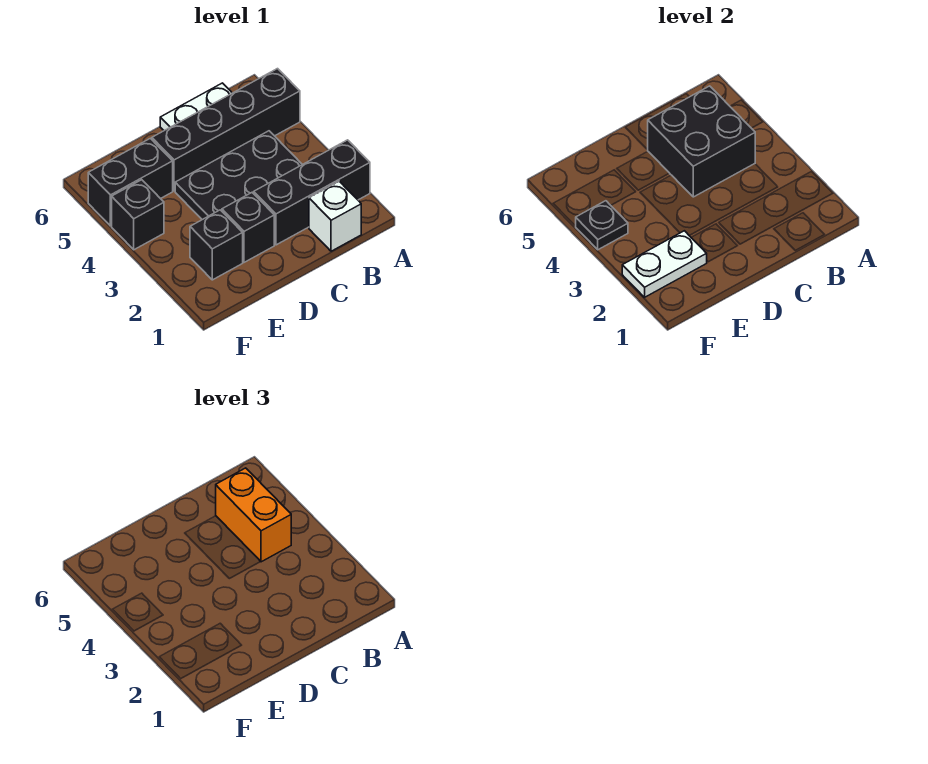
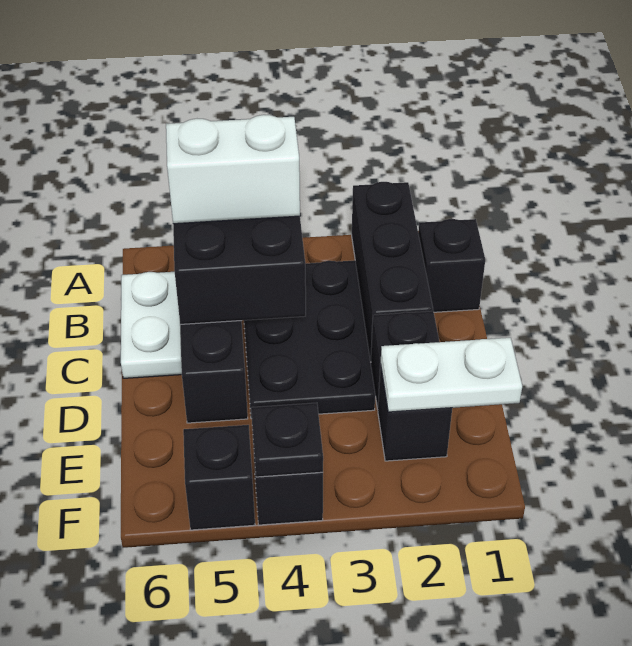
white 1x1 brick [309,181,361,251] -> black 1x1 brick [418,219,485,312]
orange 1x2 brick [216,468,291,562] -> white 1x2 brick [166,115,300,224]
white 1x2 plate [622,231,707,297] -> white 1x2 plate turned to [381,338,522,412]
black 1x2 brick [88,138,173,226] -> black 1x1 brick [183,425,255,530]

